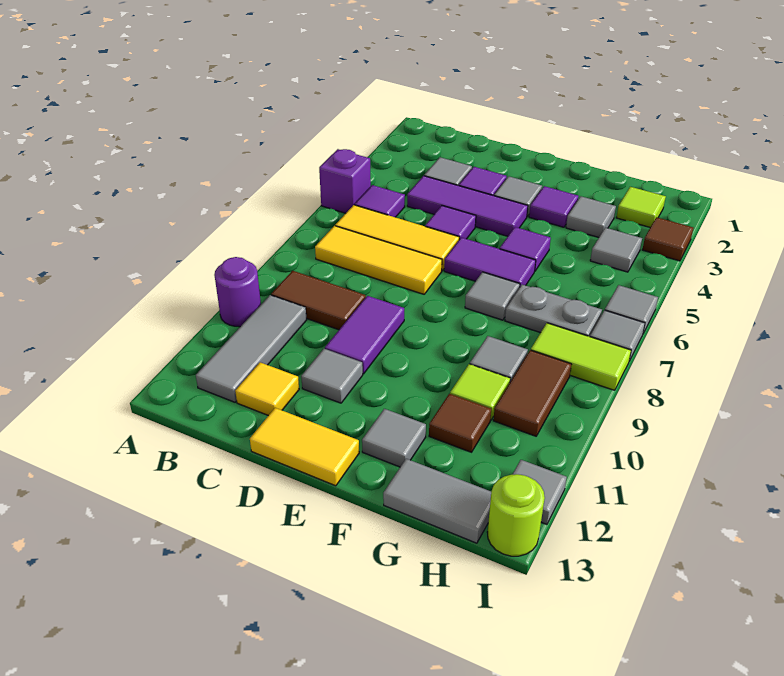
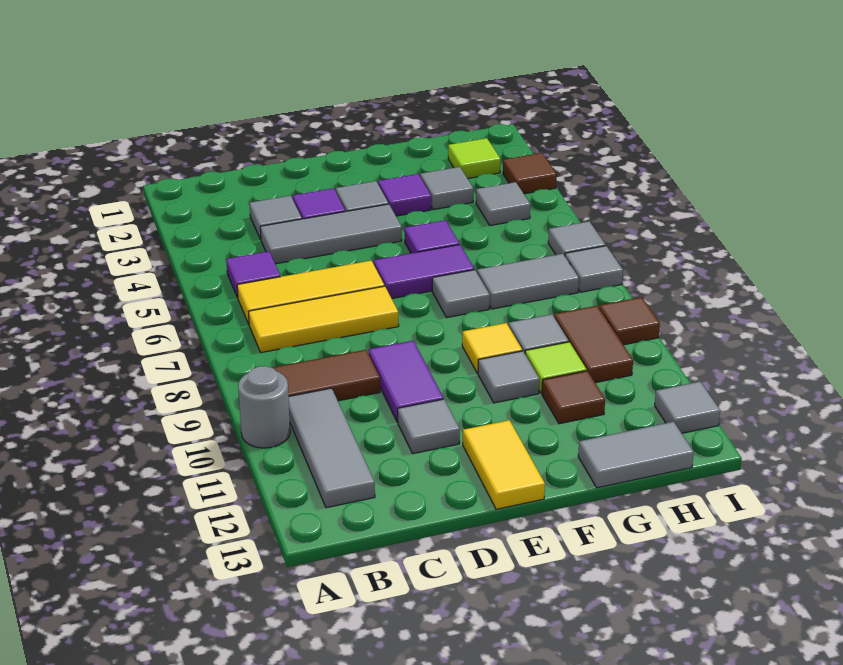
purple 1x1 brick [319,149,371,213] -> none
purple 1x1 round brick [214,257,261,327] -> grey 1x1 round brick [238,366,290,448]
purple 1x3 tile [407,176,528,236] -> grey 1x3 tile [260,204,402,264]
yellow 1x1 tile [235,362,299,416] -> yellow 1x1 tile moved to [462,323,522,373]
purple 1x1 tile [425,206,476,240] -> none
yellow 1x2 tile [250,408,359,486] -> yellow 1x2 tile turned to [463,420,545,509]
grey 1x1 tile [362,409,426,467] -> grey 1x1 tile moved to [478,351,539,403]
grey 1x2 plate [505,285,602,337] -> grey 1x2 tile [477,254,579,309]
lime 1x2 tile [531,323,631,390] -> none
none -> brown 1x1 tile [599,297,660,345]
lime 1x1 round brick [487,474,545,556] -> none

